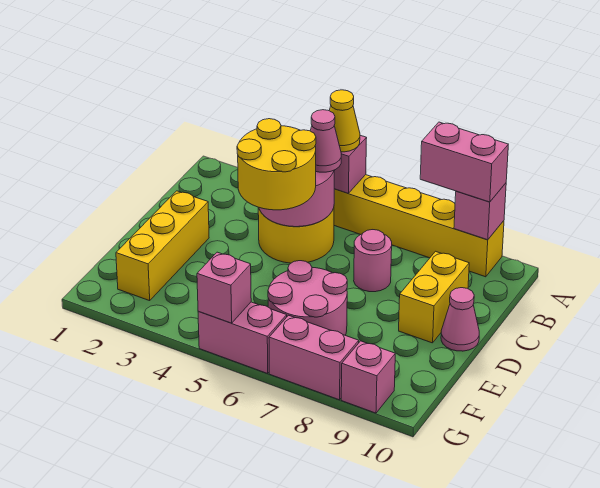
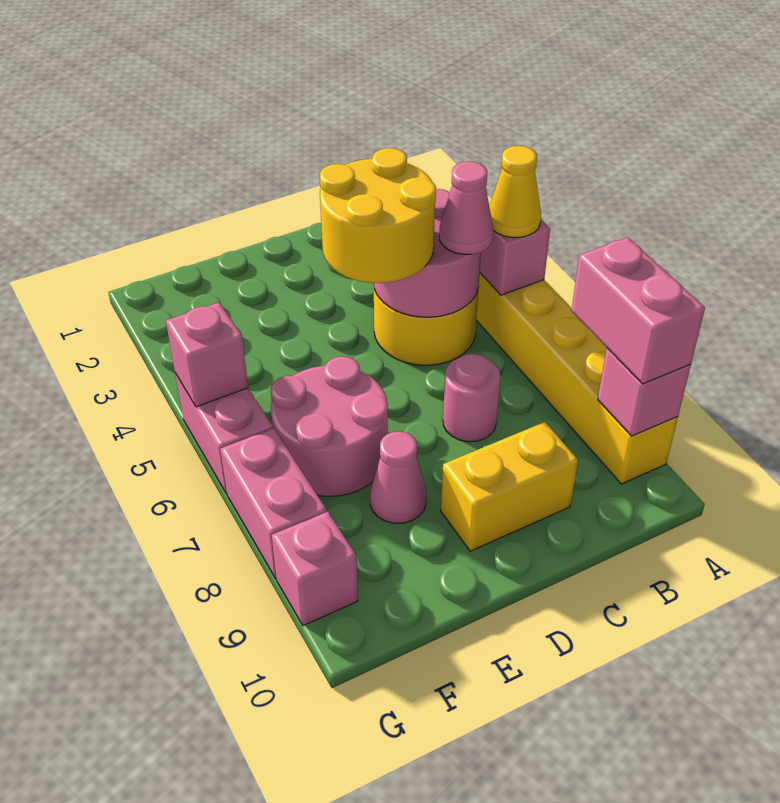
yellow 1x3 brick [116,191,209,301] -> none
pink 1x1 cone [441,288,479,351] -> pink 1x1 cone moved to [370,432,426,523]

